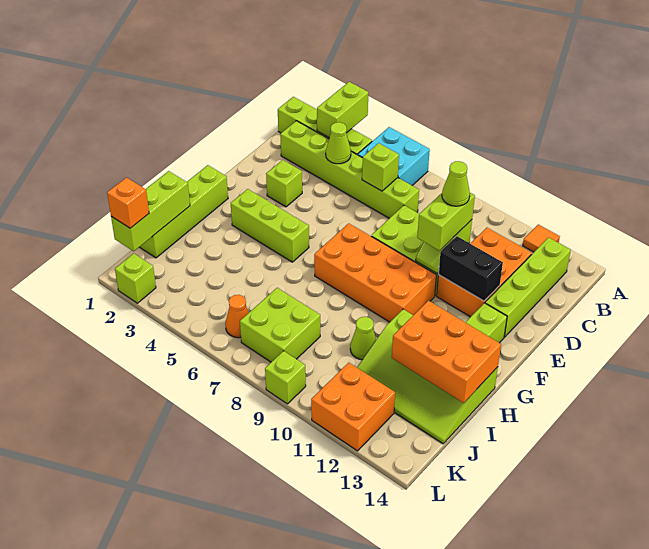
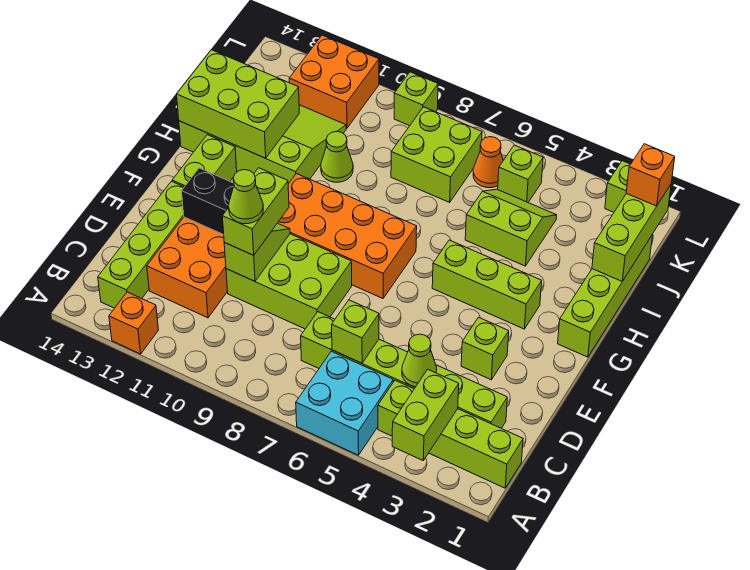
orange 1x1 tile [523,224,560,252] -> orange 1x1 brick [109,292,158,354]
orange 2x3 brick [392,301,501,403] -> lime 2x3 brick [177,50,299,158]
none -> lime 2x2 slope [465,189,557,266]
none -> lime 1x1 brick [498,145,543,202]

